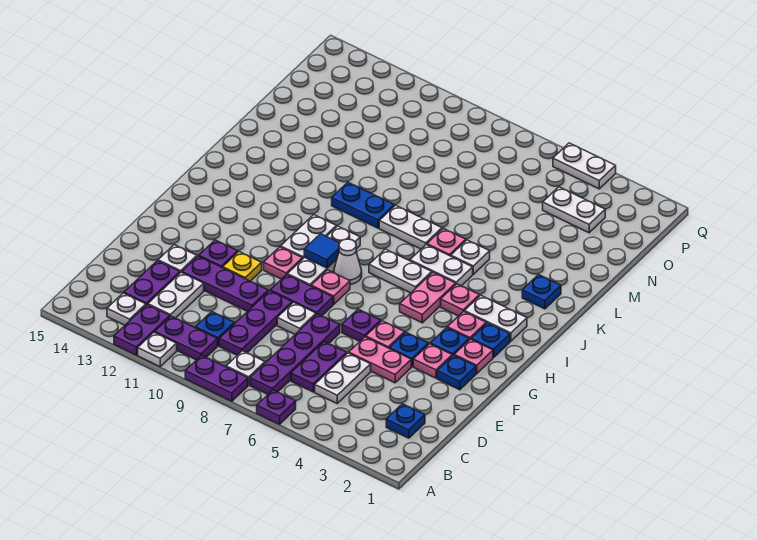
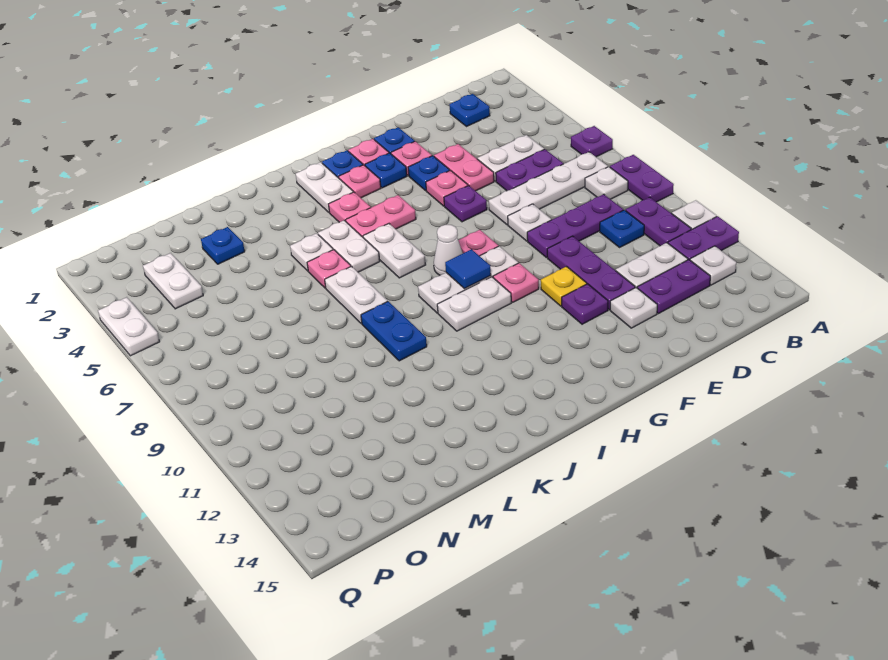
purple 1x4 plate [250,314,340,394] -> white 1x4 plate [489,152,608,225]
purple 1x2 plate [270,275,333,316] -> none
blue 1x1 plate [522,275,561,309] -> blue 1x1 plate moved to [201,227,245,264]

